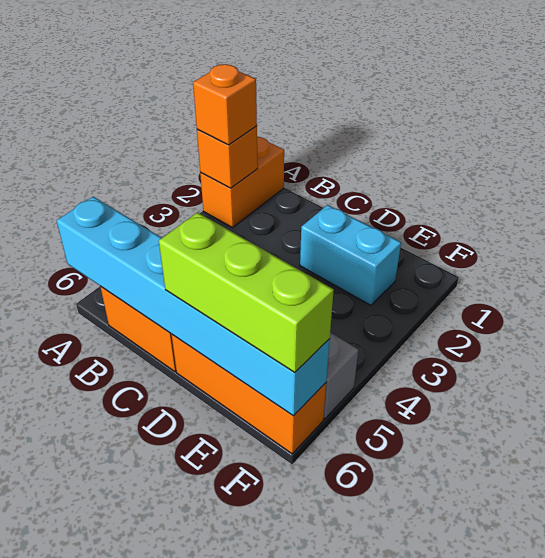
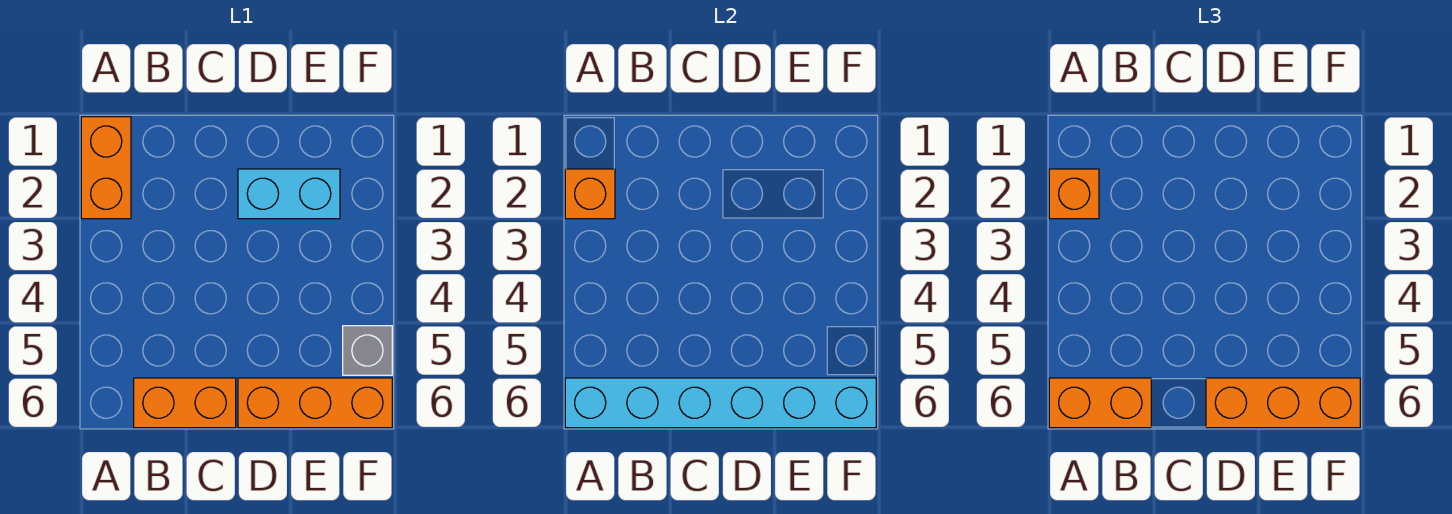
none -> orange 1x2 brick [1049,378,1151,428]
lime 1x3 brick [159,212,334,373] -> orange 1x3 brick [1206,378,1360,428]

